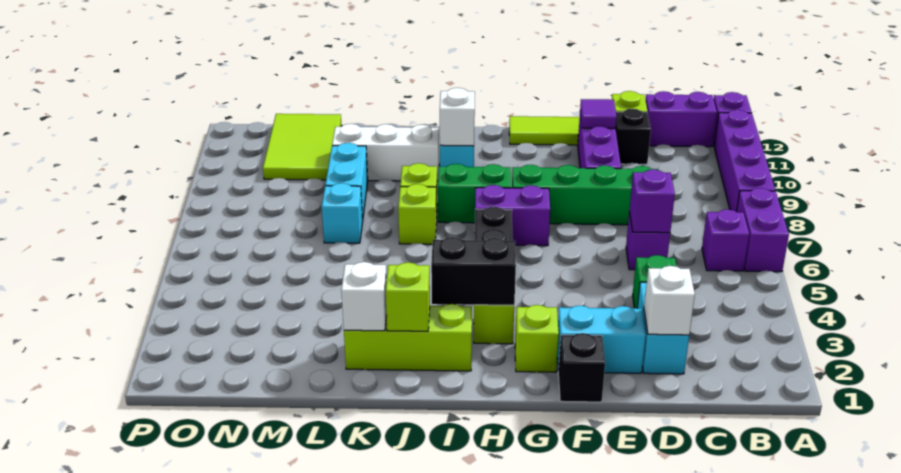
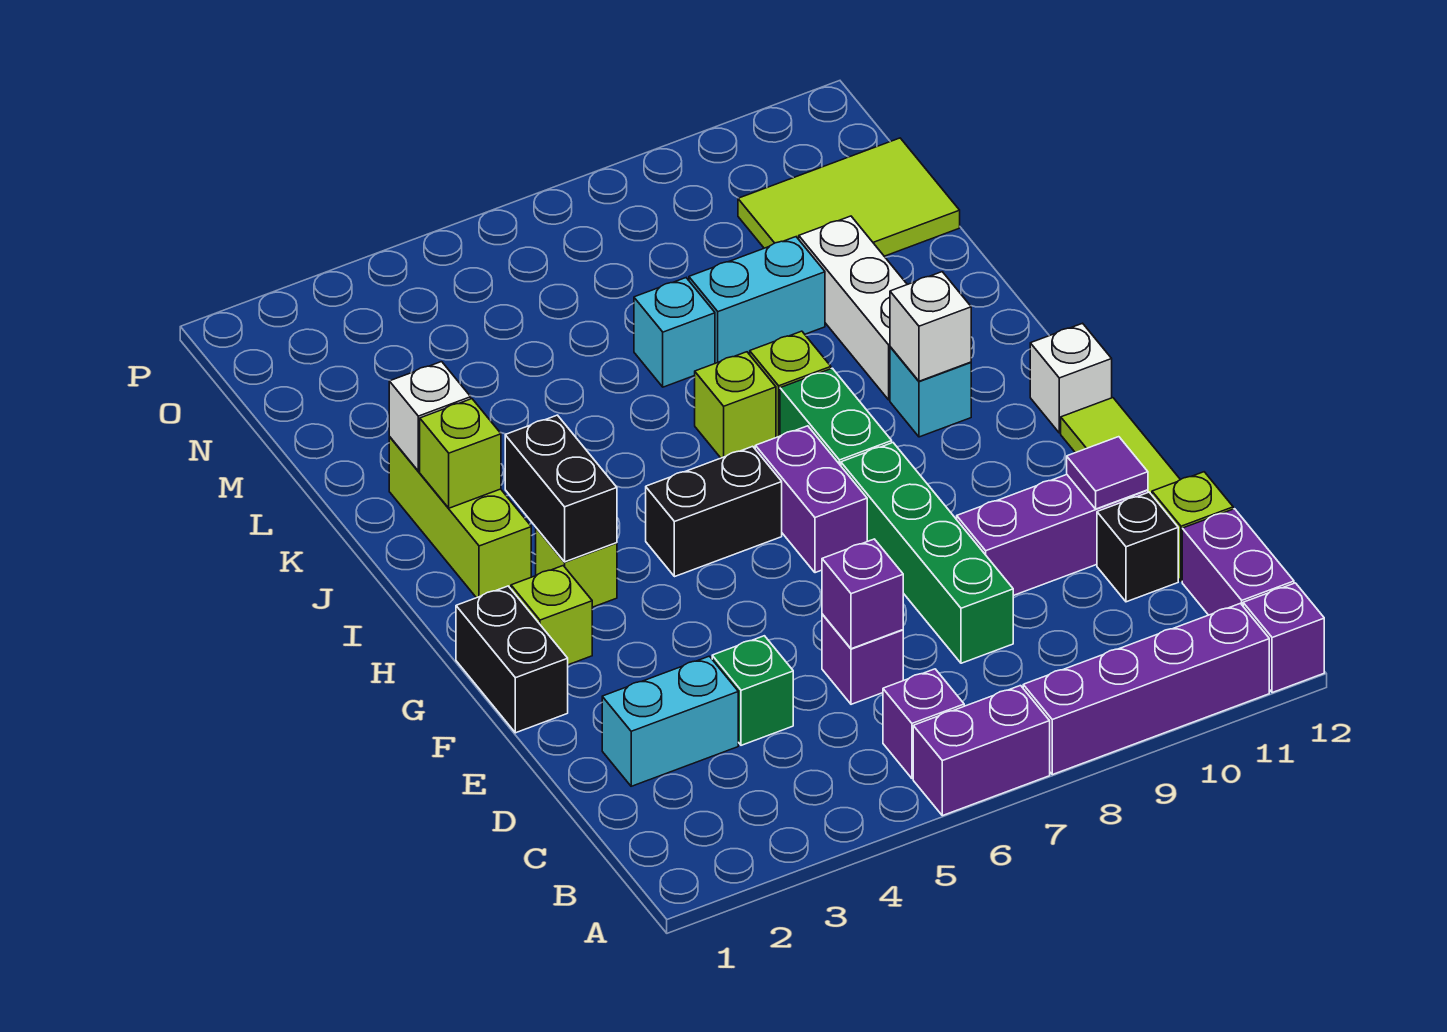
white 1x1 brick [644,266,695,335] -> white 1x1 brick moved to [1030,323,1112,433]
cyan 1x2 brick [557,306,646,373] -> none
black 1x1 brick [558,333,605,402] -> black 1x2 brick [456,586,568,733]

